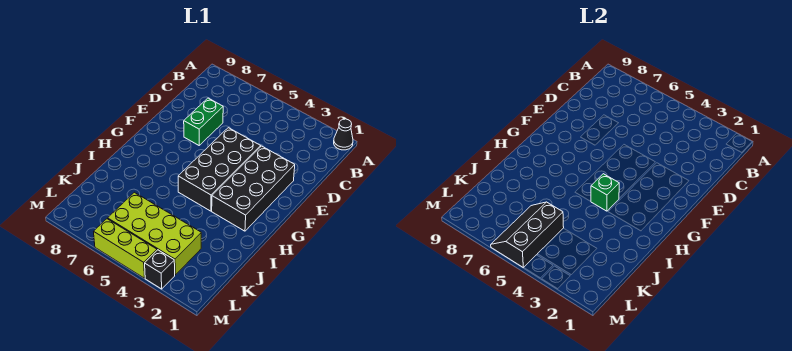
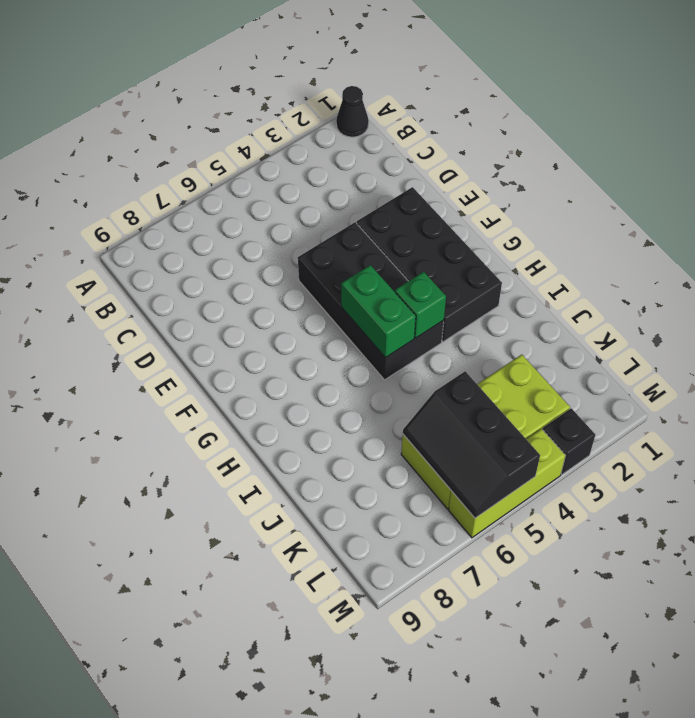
green 1x2 brick [184,98,223,145] -> green 1x2 brick moved to [341,265,416,358]

